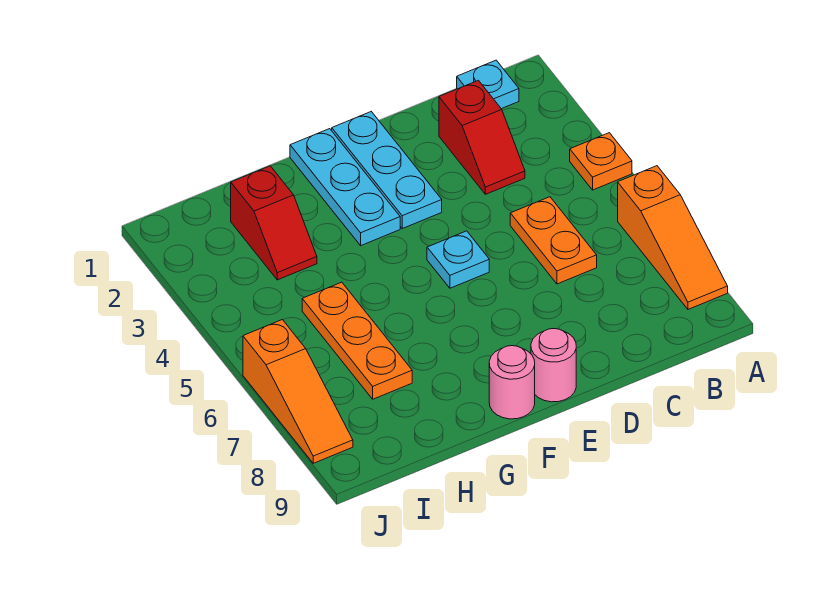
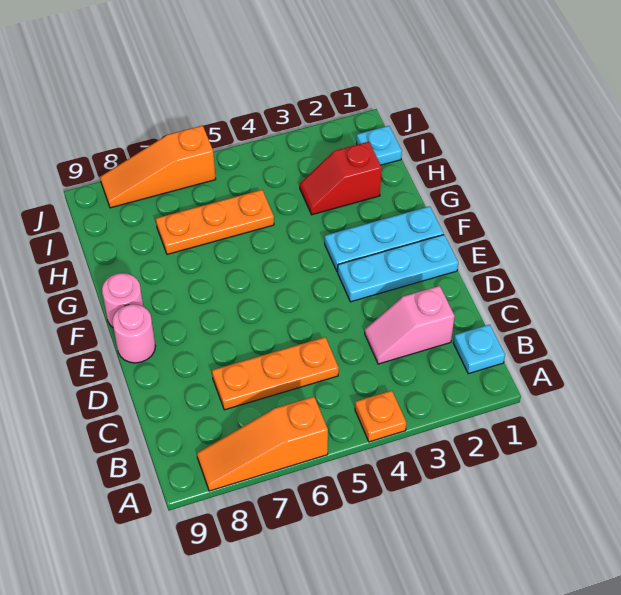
red 1x2 slope [439,80,525,194] -> pink 1x2 slope [365,286,455,364]
orange 1x2 plate [510,197,597,284] -> orange 1x3 plate [212,337,339,410]
cyan 1x1 plate [427,231,489,288] -> cyan 1x1 plate moved to [357,126,402,165]

